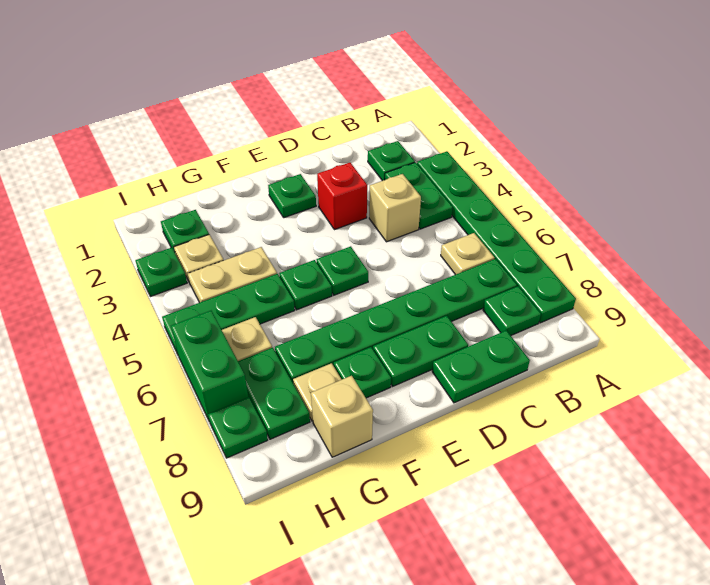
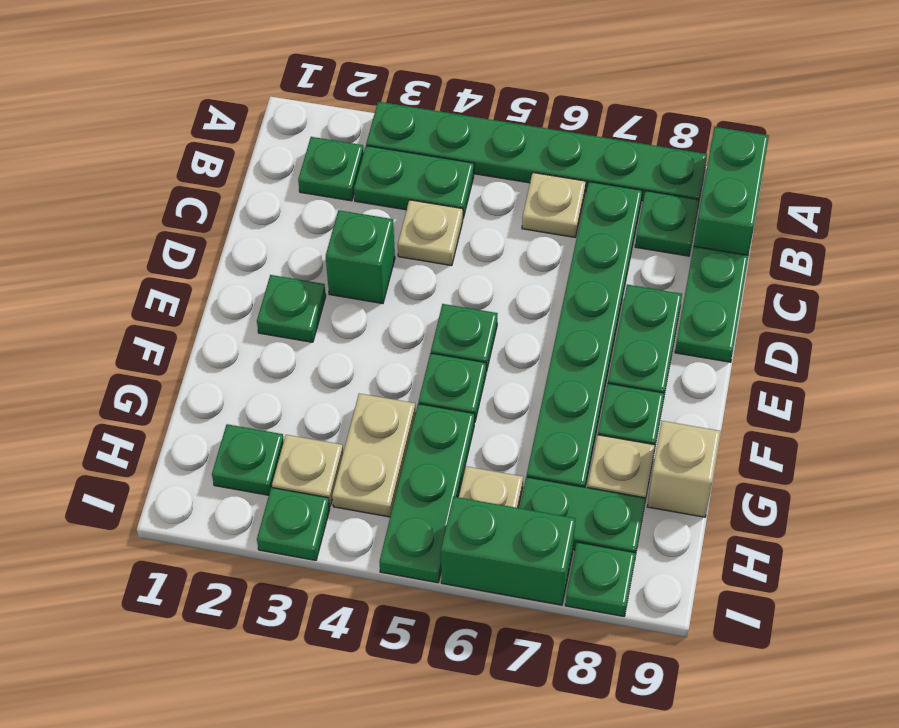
none -> green 1x2 brick [694,127,769,255]
tan 1x1 brick [369,174,421,242] -> tan 1x1 plate [398,200,463,266]
red 1x1 brick [317,163,367,230] -> green 1x1 brick [326,210,395,304]

